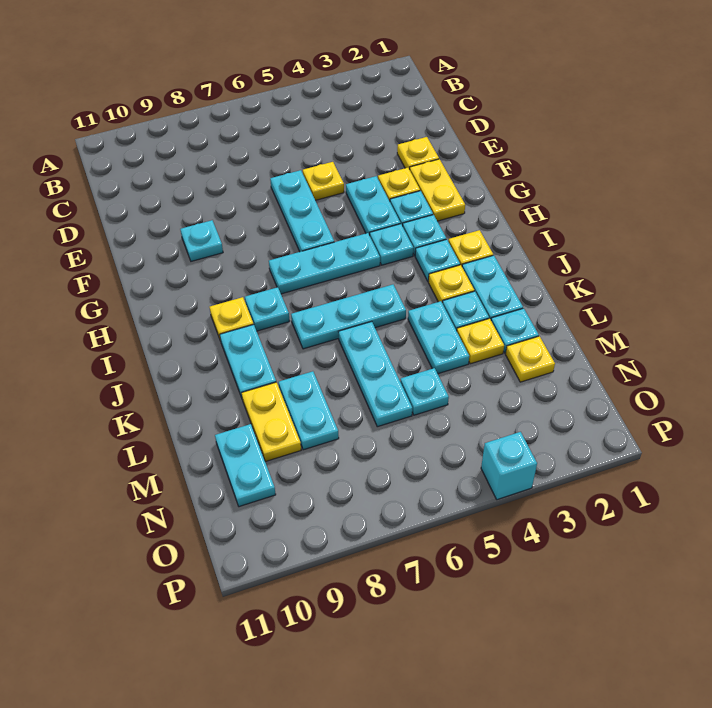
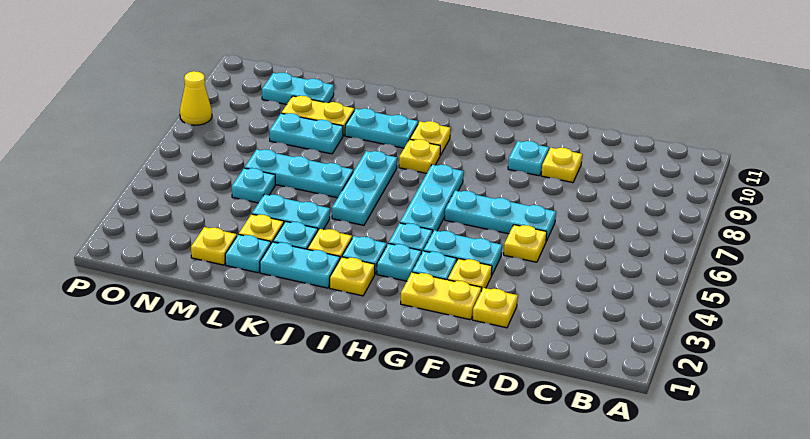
none -> yellow 1x1 plate [541,147,582,183]
cyan 1x1 plate [245,287,289,331] -> yellow 1x1 plate [399,139,440,173]
cyan 1x1 brick [481,432,537,500] -> none
none -> yellow 1x1 cone [180,71,212,125]

